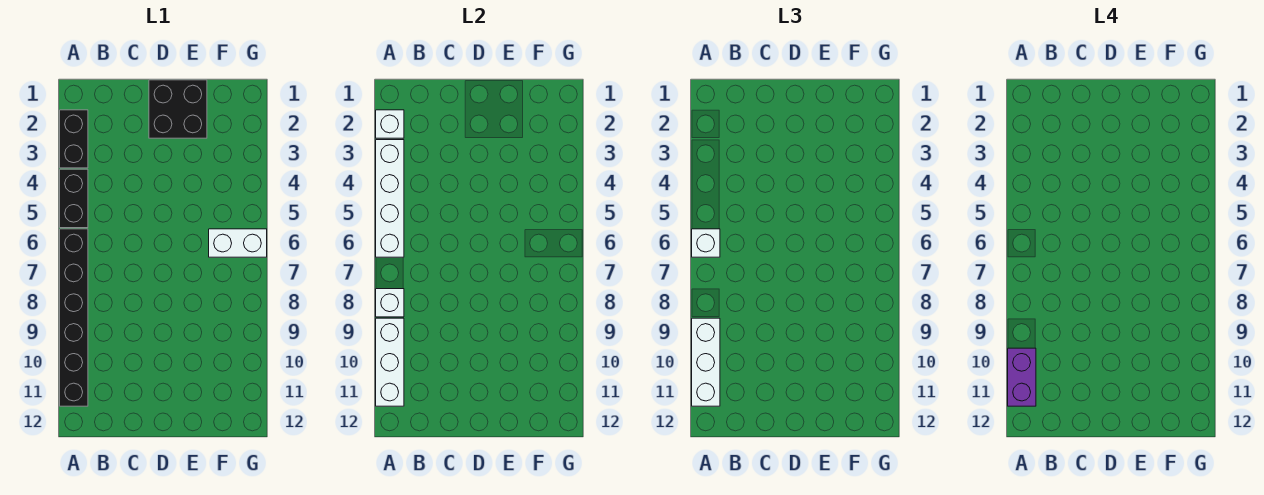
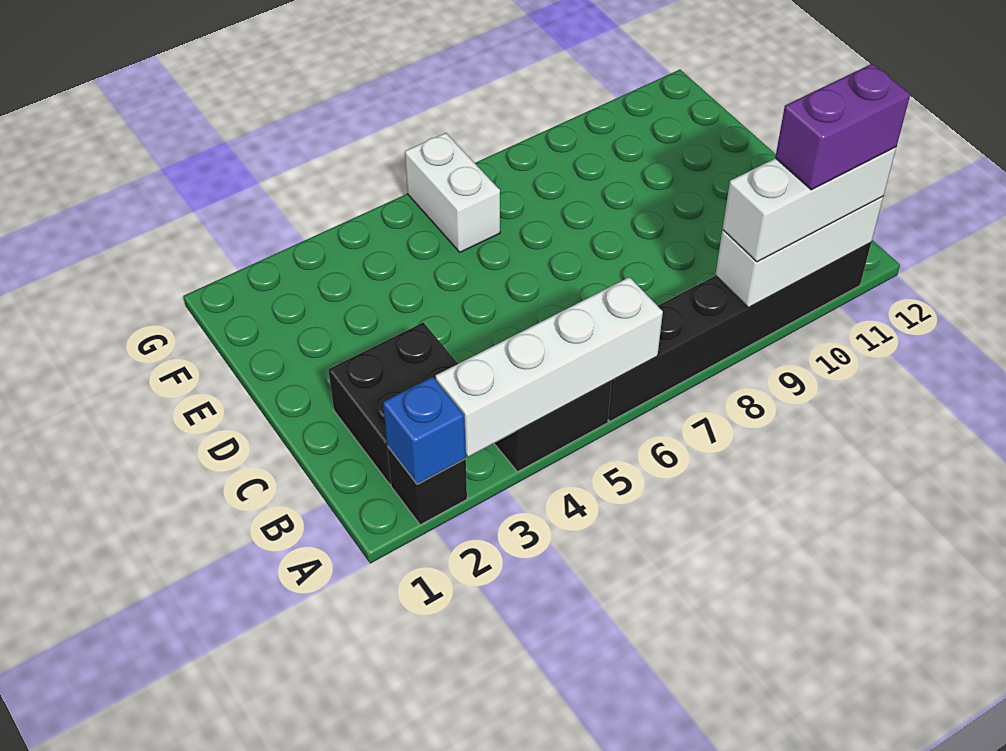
black 1x2 brick [60,110,88,168] -> black 1x1 brick [387,446,467,525]
white 1x1 brick [376,110,404,138] -> blue 1x1 brick [383,377,466,484]
white 1x1 brick [692,229,720,257] -> none
white 1x1 brick [376,289,404,317] -> none
black 2x2 brick [149,80,207,138] -> black 2x2 brick moved to [328,322,458,485]

